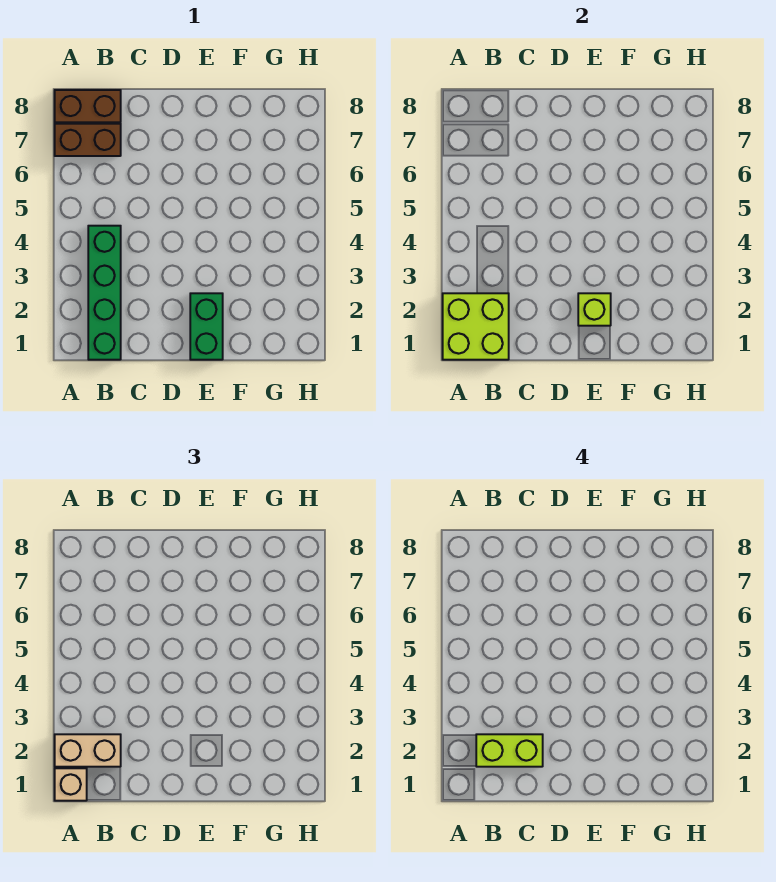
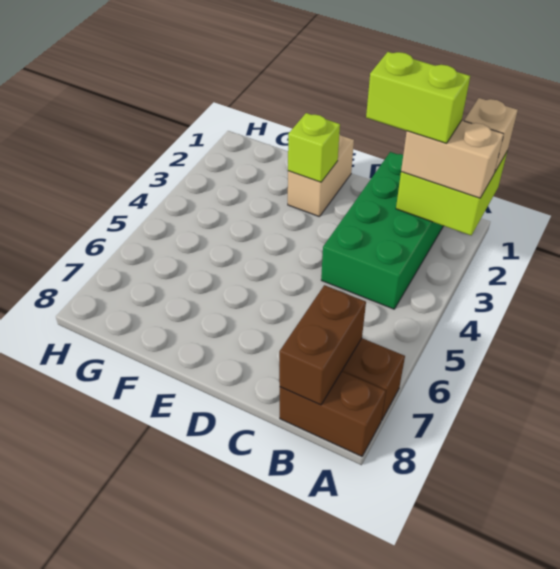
green 1x4 brick [88,226,121,360] -> green 2x4 brick [321,152,443,309]
none -> brown 1x2 brick [279,285,366,405]
green 1x2 brick [190,293,223,360] -> tan 1x2 brick [288,134,354,217]

